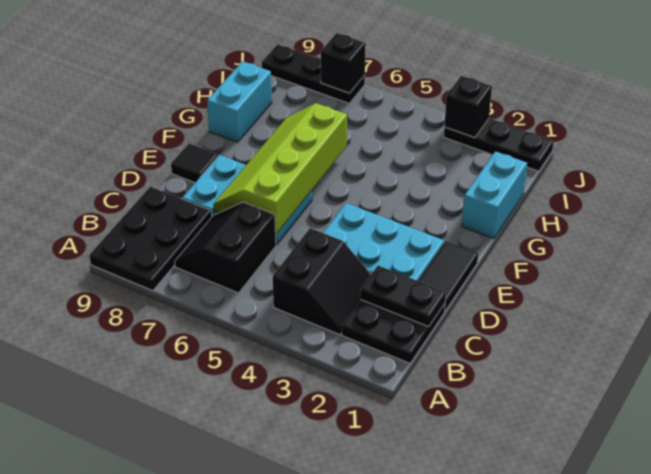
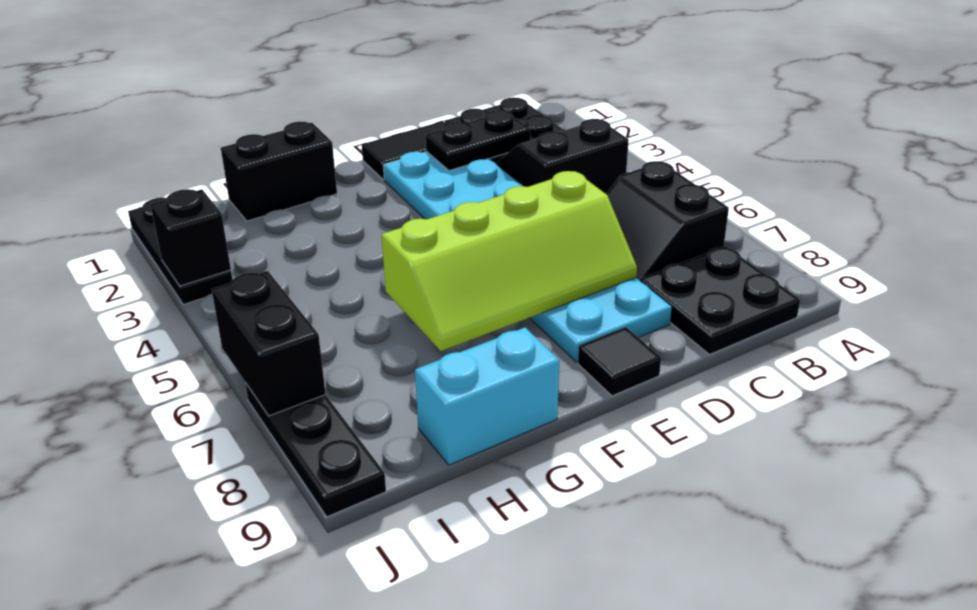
black 2x3 plate [89,187,212,291] -> black 2x2 plate [640,246,800,355]
black 2x2 slope [175,202,276,293] -> black 2x2 slope turned to [606,161,729,281]
black 1x2 plate [360,266,446,327] -> black 1x2 plate turned to [426,110,530,171]
cyan 1x2 brick [462,151,527,238] -> black 1x2 brick [221,122,337,221]
black 1x1 brick [321,33,366,93] -> black 1x2 brick [212,271,326,416]

